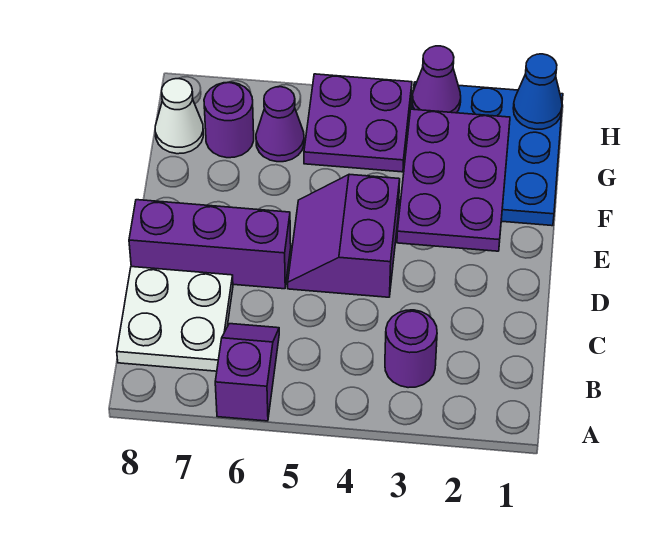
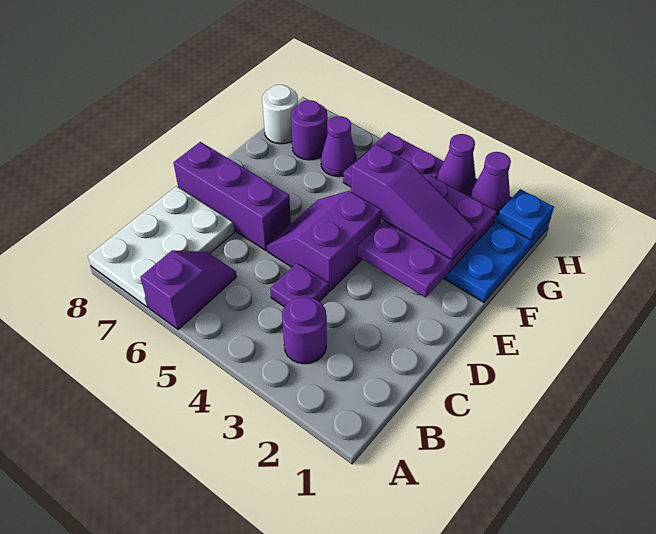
white 2x2 plate [117,267,233,371] -> white 2x3 plate [88,186,234,307]
none -> purple 1x1 plate [270,263,328,307]
none -> purple 1x3 slope [351,144,476,260]
white 1x1 cone [155,79,203,154] -> white 1x1 round brick [262,85,298,144]
blue 1x1 cone [513,54,562,129] -> blue 1x1 plate [497,189,554,240]
none -> purple 1x1 cone [471,152,511,215]

